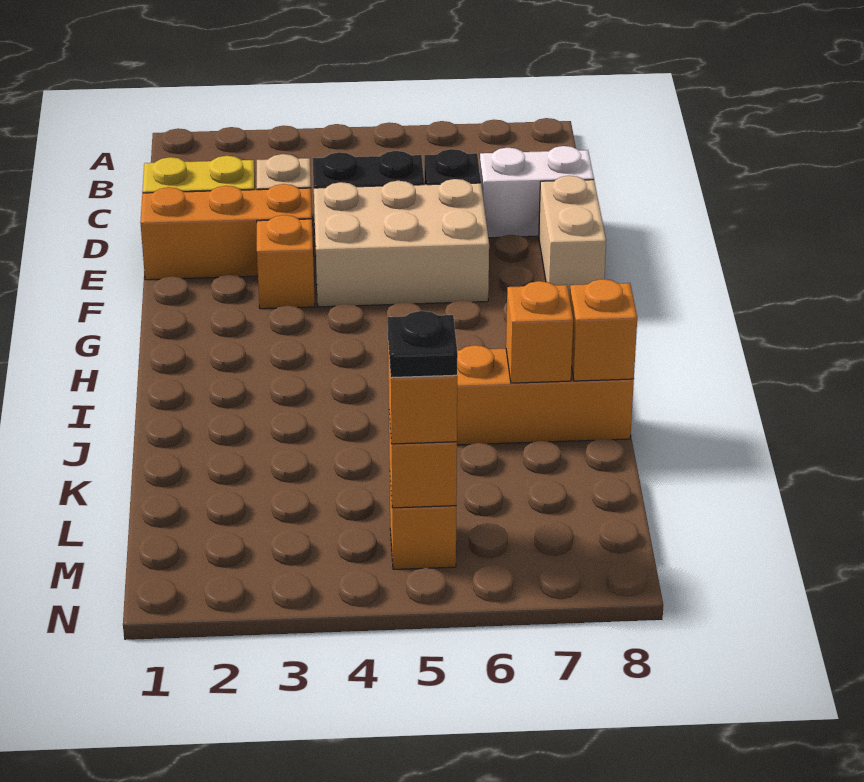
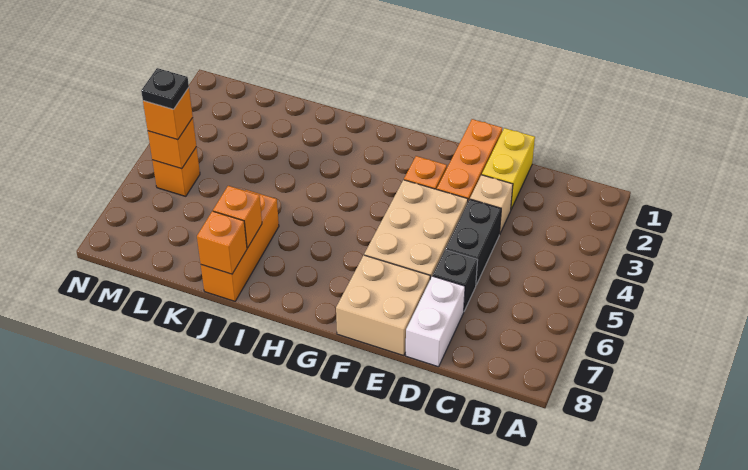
tan 1x2 brick [539,176,606,297] -> tan 2x2 brick [336,255,430,356]

